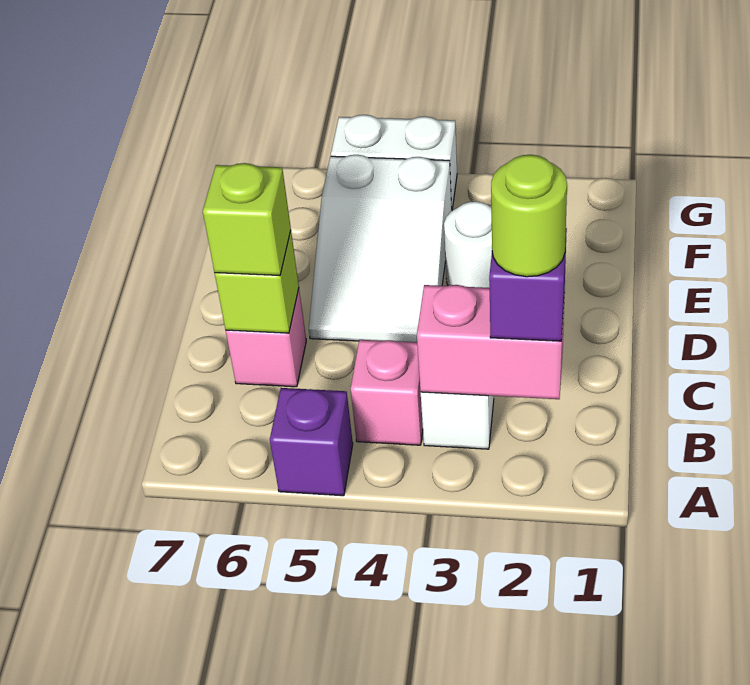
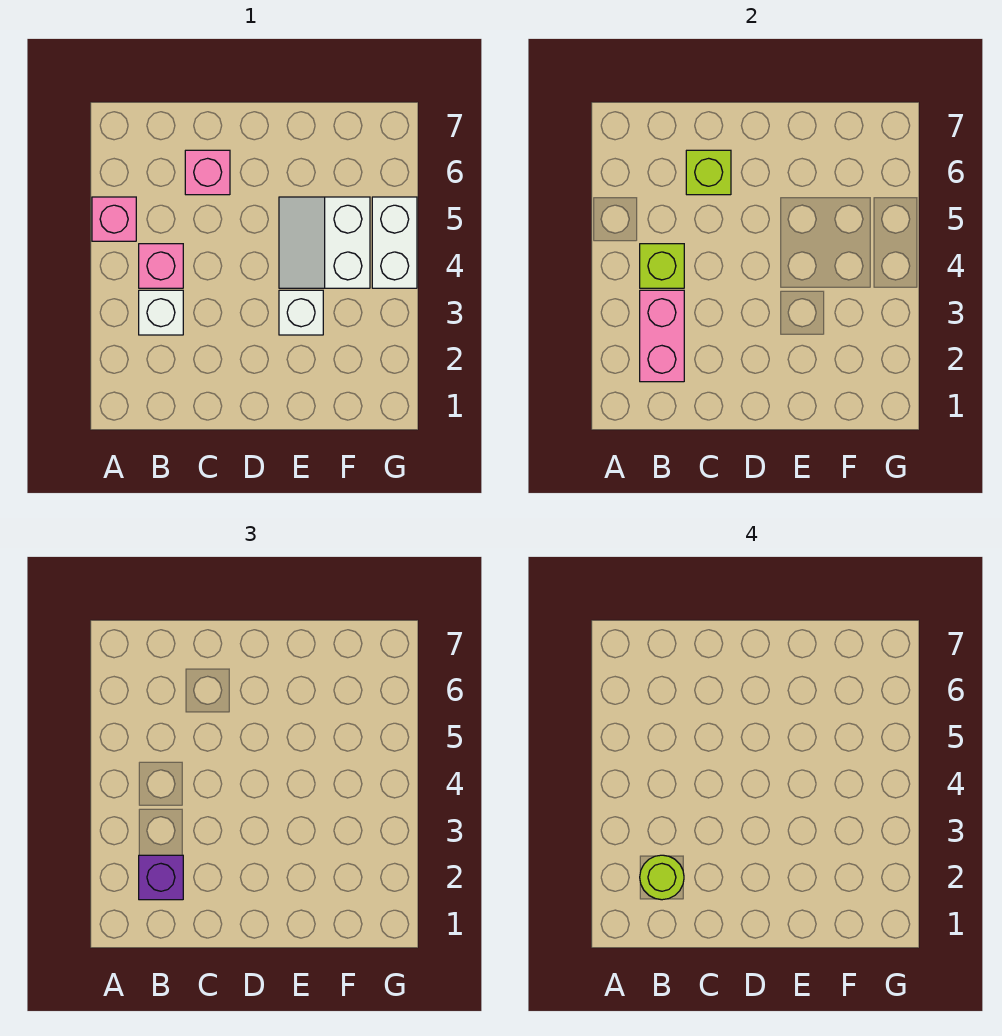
purple 1x1 brick [270,388,353,496] -> pink 1x1 brick [92,197,136,241]
lime 1x1 brick [203,163,291,276] -> lime 1x1 brick moved to [640,244,684,288]
white 2x3 slope [309,155,452,342] -> white 2x2 slope [279,197,370,288]
white 1x1 round brick [444,201,492,288] -> white 1x1 brick [279,290,323,335]

